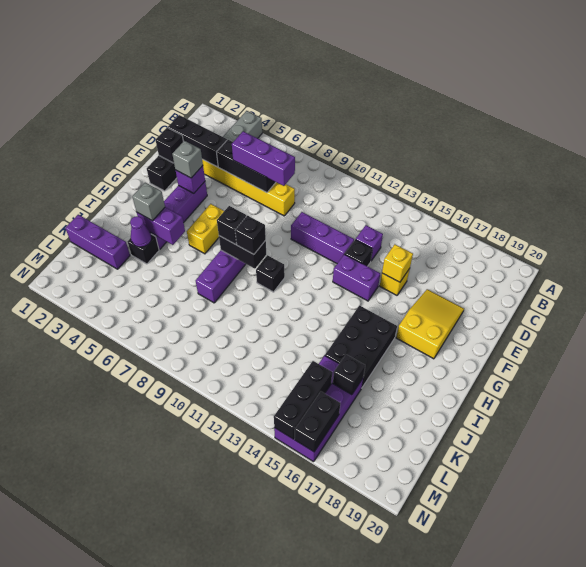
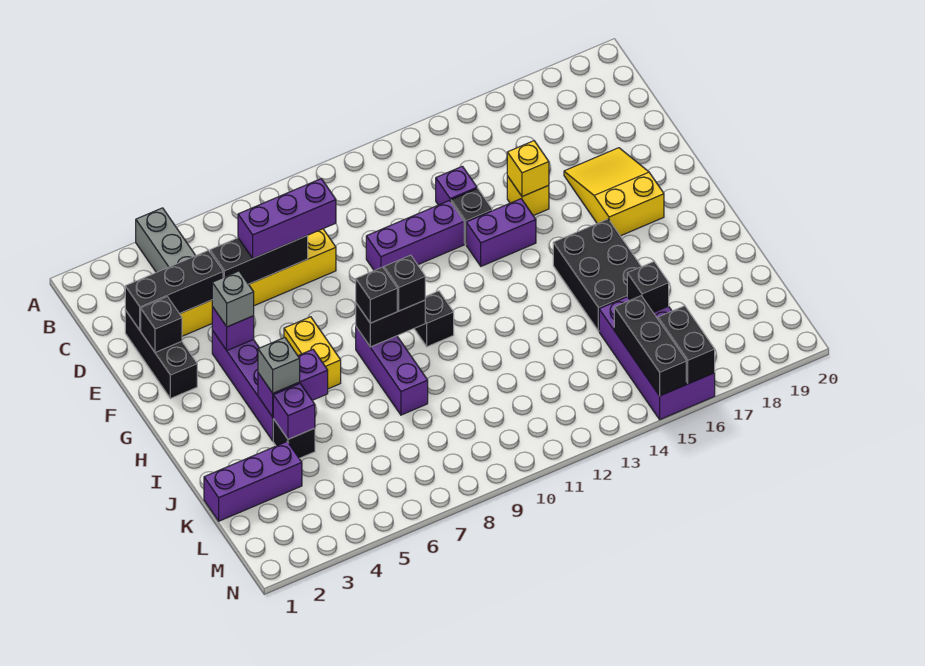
purple 1x1 cone [130,216,152,247] -> purple 1x1 brick [273,384,315,439]

